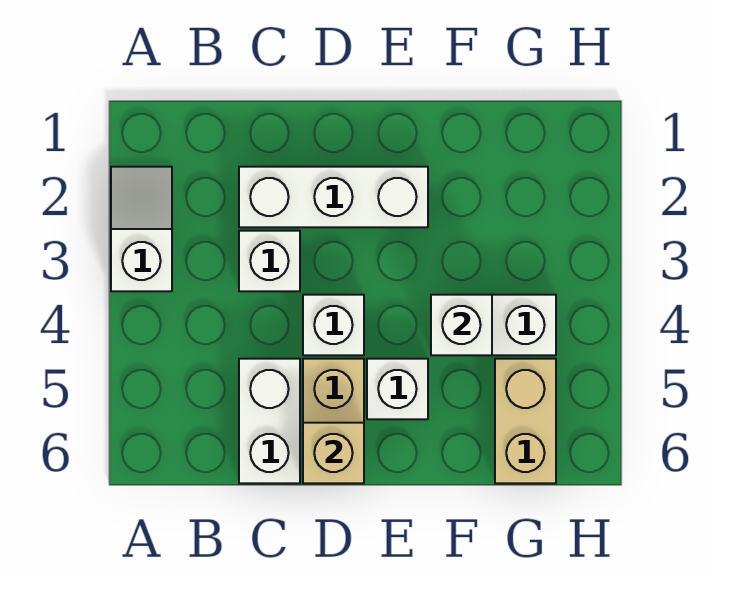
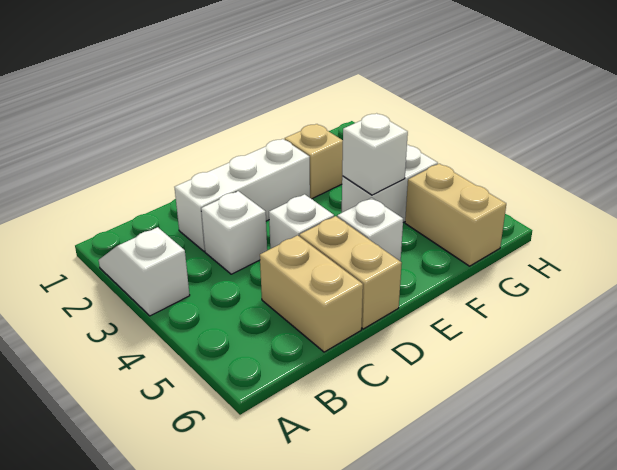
white 1x2 brick [239,359,300,483] -> tan 1x2 brick [260,235,363,352]
tan 1x1 brick [303,423,364,483] -> tan 1x1 brick moved to [285,124,343,199]

